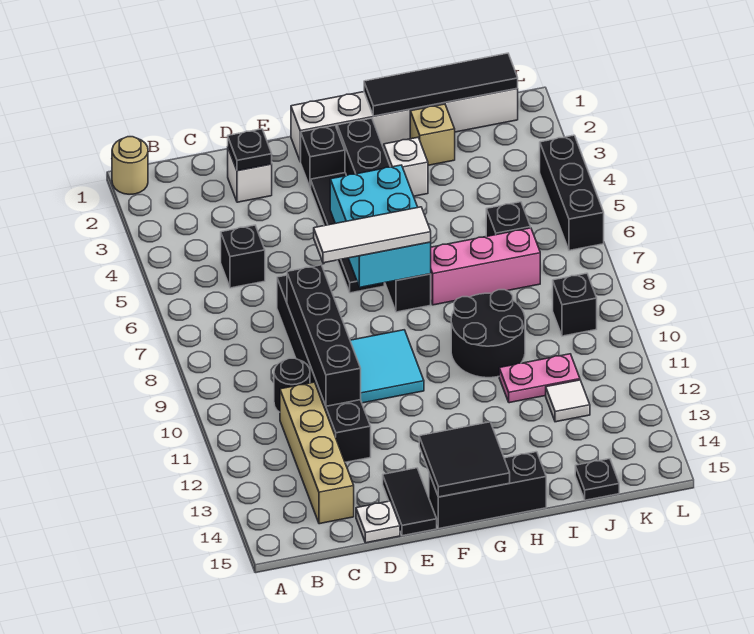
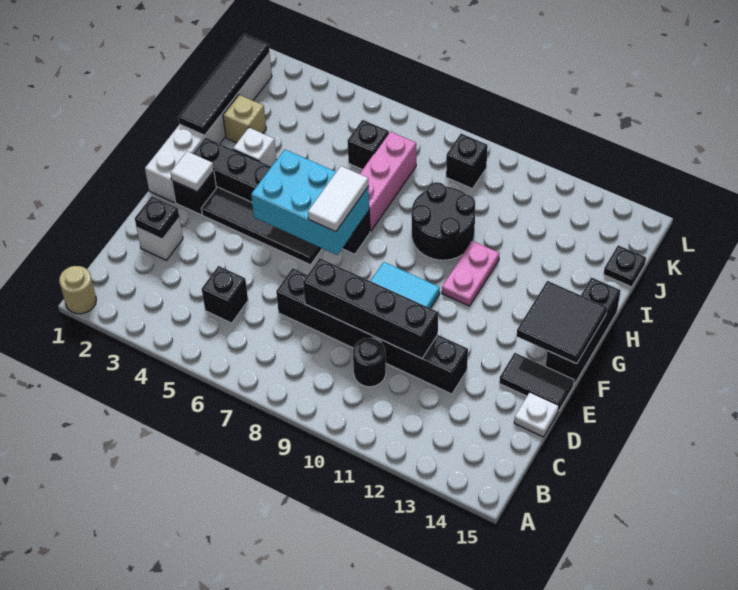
tan 1x4 brick [280,382,354,524] -> none
white 1x3 tile [314,207,431,263] -> white 1x2 tile [308,166,369,232]
pink 1x2 plate [499,354,580,403] -> pink 1x2 plate moved to [442,241,500,306]
white 1x1 tile [546,380,590,422] -> white 1x1 tile moved to [170,151,214,192]
black 1x3 brick [540,135,604,250] -> none

